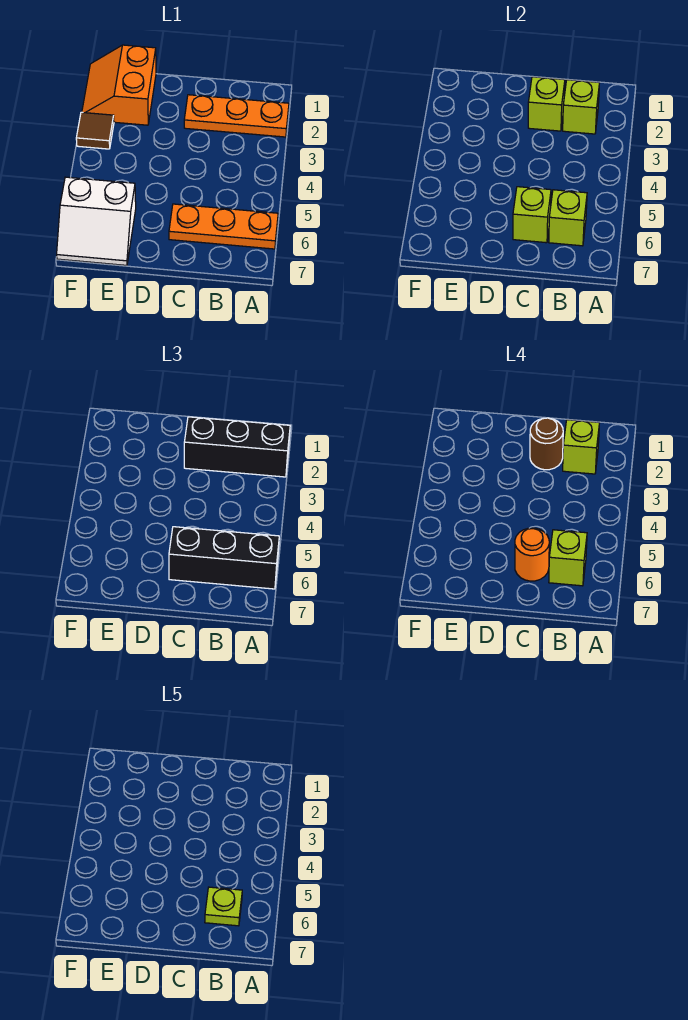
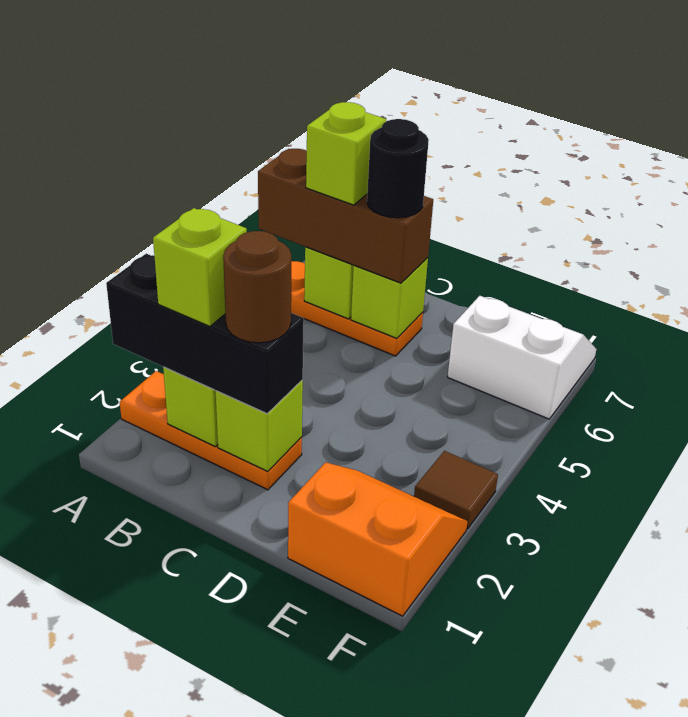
black 1x3 brick [169,527,279,589] -> brown 1x3 brick [258,149,433,283]
lime 1x1 plate [205,887,242,926] -> none
orange 1x1 round brick [515,528,549,581] -> black 1x1 round brick [367,119,429,218]
orange 2x2 slope [82,45,156,125] -> orange 2x2 slope turned to [288,462,468,616]

